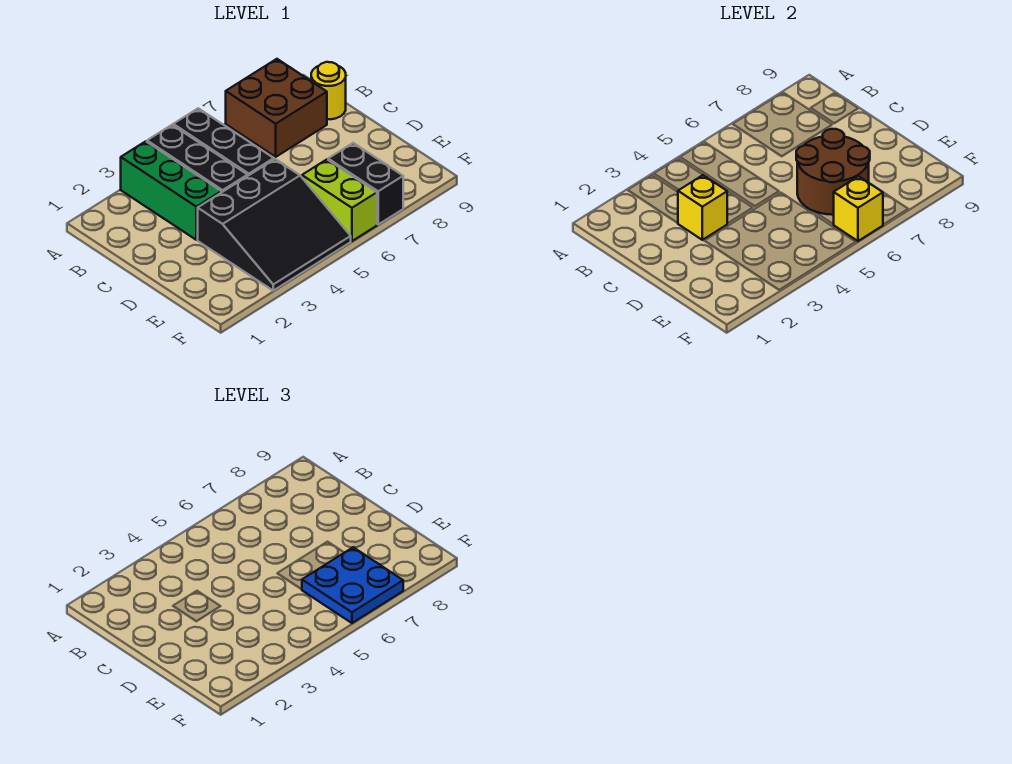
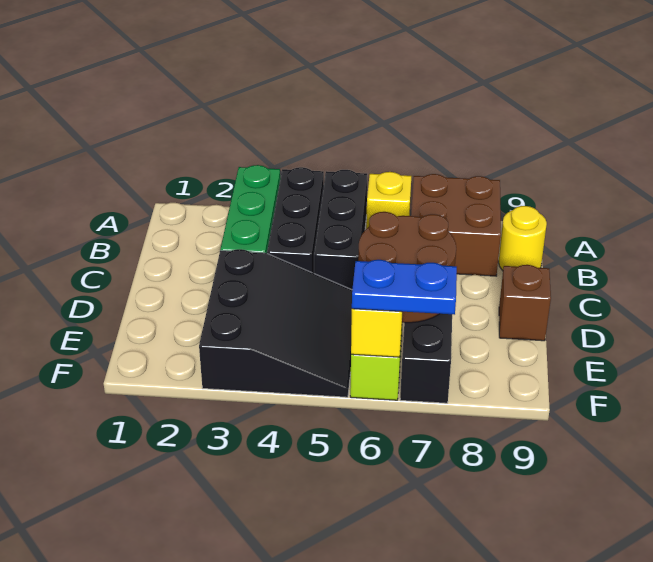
yellow 1x1 brick [678,175,727,240] -> yellow 1x1 brick moved to [366,172,411,229]
black 3x3 slope [198,159,351,290] -> black 3x3 slope turned to [199,249,352,397]
none -> brown 1x1 brick [499,265,551,341]
blue 2x2 plate [302,547,403,623] -> blue 1x2 plate [352,260,457,315]

